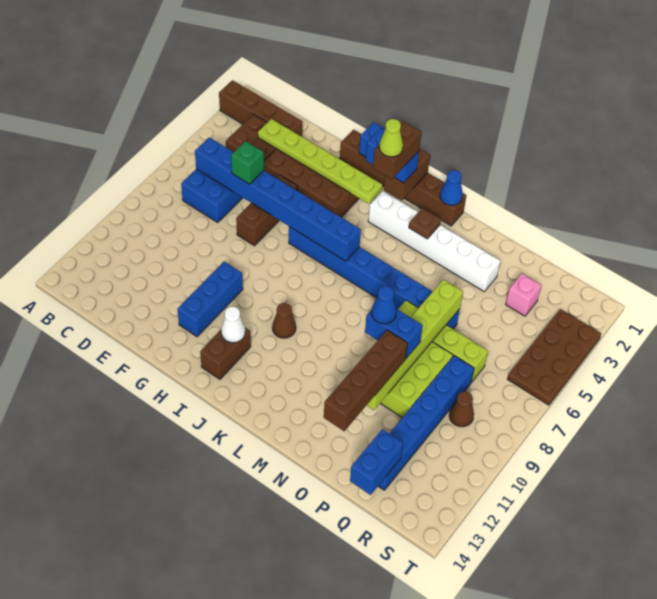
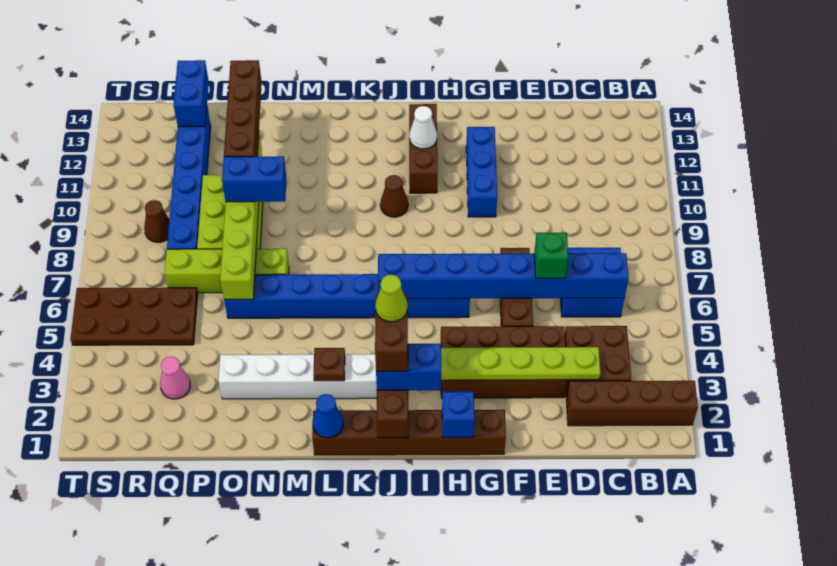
brown 1x2 brick [200,328,251,379] -> brown 1x3 brick [409,104,437,193]
blue 1x1 cone [371,286,397,324] -> none
pink 1x1 brick [506,274,541,316] -> pink 1x1 cone [160,357,190,399]
brown 2x4 plate [507,309,601,405] -> brown 2x4 plate turned to [70,288,198,345]

